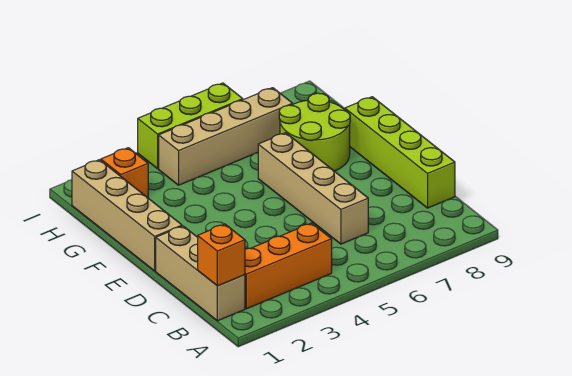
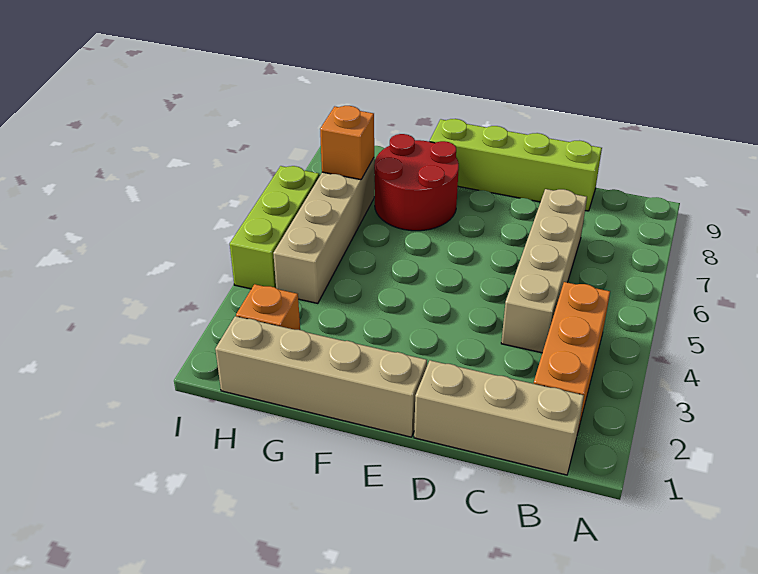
orange 1x1 brick [198,224,245,286] -> orange 1x1 brick moved to [320,106,374,180]
tan 1x4 brick [258,133,368,244] -> tan 1x4 brick turned to [501,189,587,353]
lime 2x2 round brick [279,93,350,171] -> red 2x2 round brick [374,134,459,231]

